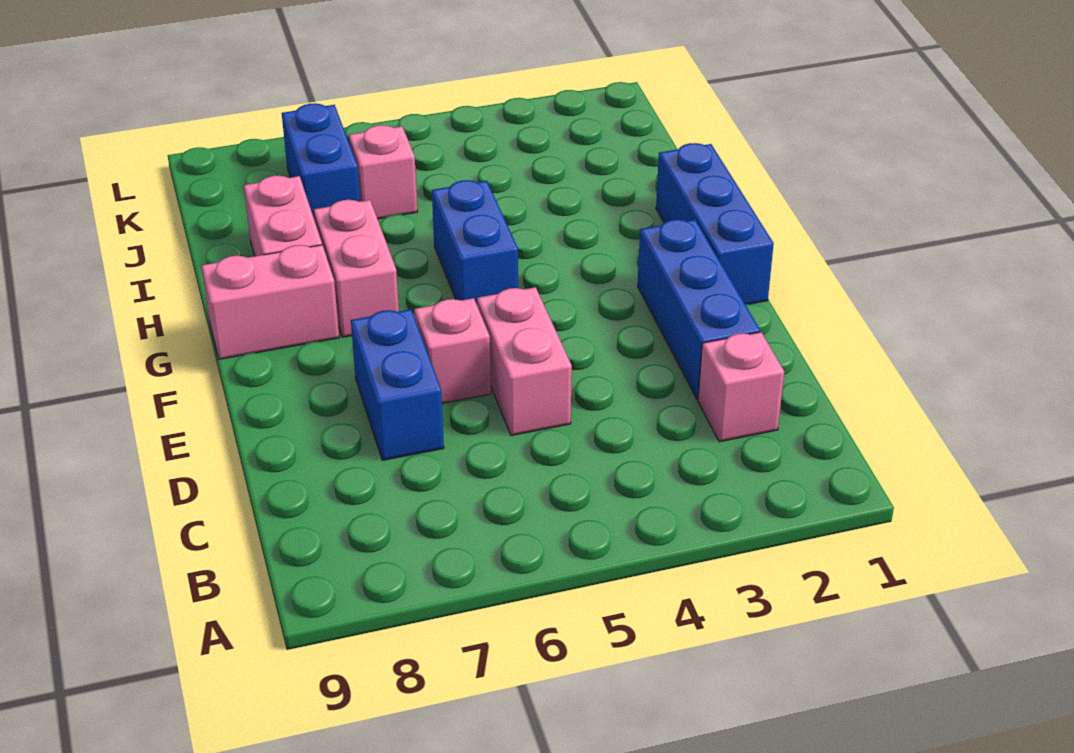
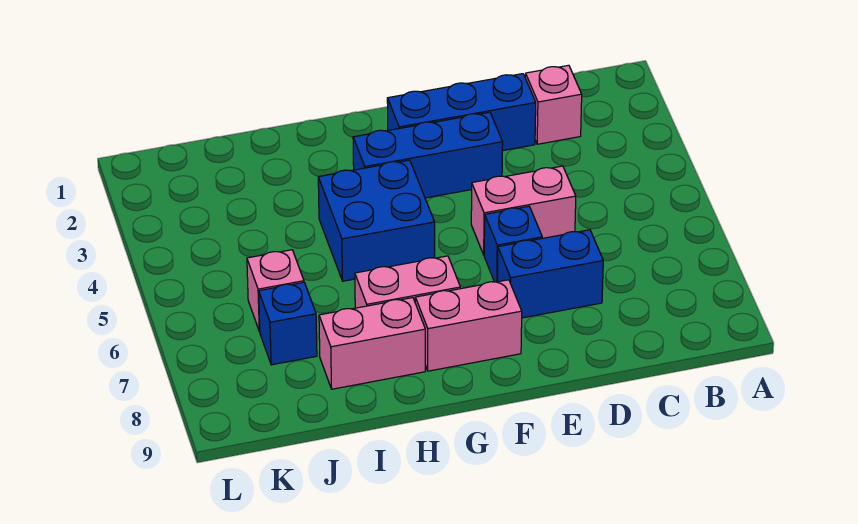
pink 1x1 brick [414,298,491,403] -> blue 1x1 brick [484,206,542,282]
blue 1x3 brick [656,143,774,305] -> blue 1x3 brick moved to [353,112,503,198]
blue 1x2 brick [432,180,518,304] -> blue 2x2 brick [318,160,435,281]
pink 1x2 brick [202,245,339,359] -> pink 1x2 brick turned to [415,280,522,371]
blue 1x2 brick [282,103,360,220] -> blue 1x1 brick [259,282,317,365]

